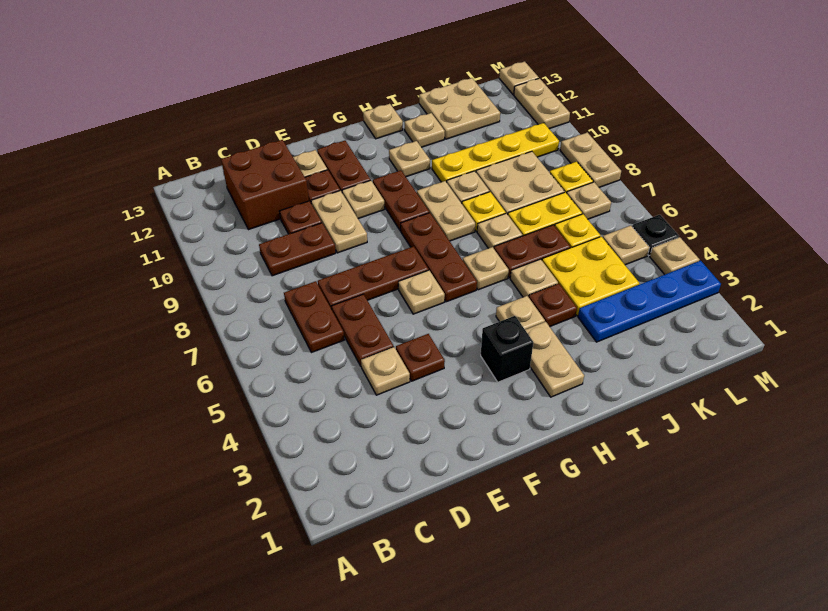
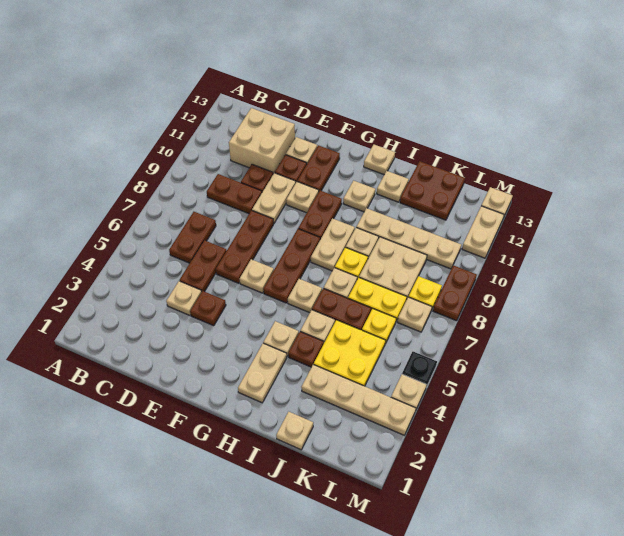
brown 2x2 brick [221,140,309,230] -> tan 2x2 brick [229,108,295,174]
brown 1x3 plate [318,246,429,310] -> brown 1x3 plate turned to [216,211,274,283]
black 1x1 brick [481,316,533,382] -> none
yellow 1x4 plate [432,123,559,182] -> tan 1x4 plate [356,208,461,269]
blue 1x4 plate [578,261,721,342] -> tan 1x4 plate [301,365,416,435]
tan 2x2 plate [419,78,500,139] -> brown 2x2 plate [400,161,465,220]
tan 1x1 plate [603,226,649,265] -> tan 1x1 plate moved to [276,412,313,450]
tan 1x2 plate [560,132,621,187] -> brown 1x2 plate [433,265,477,321]

